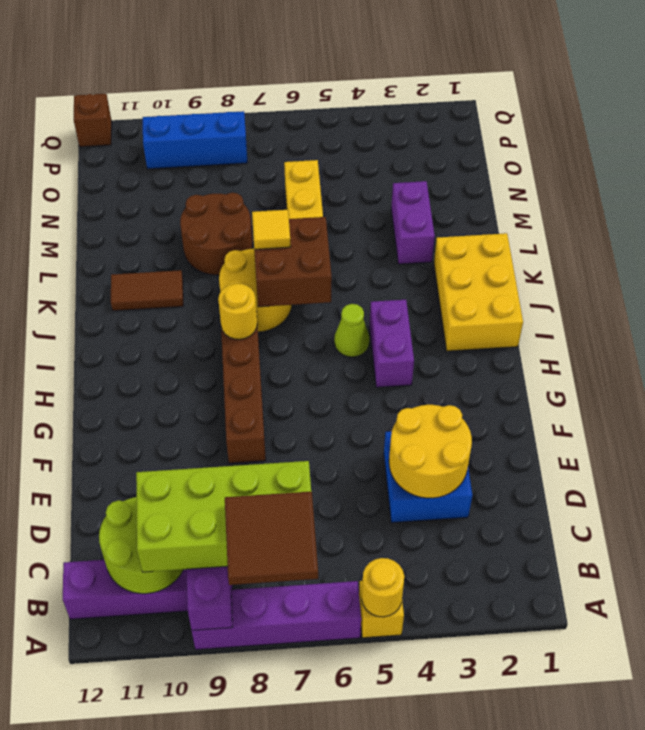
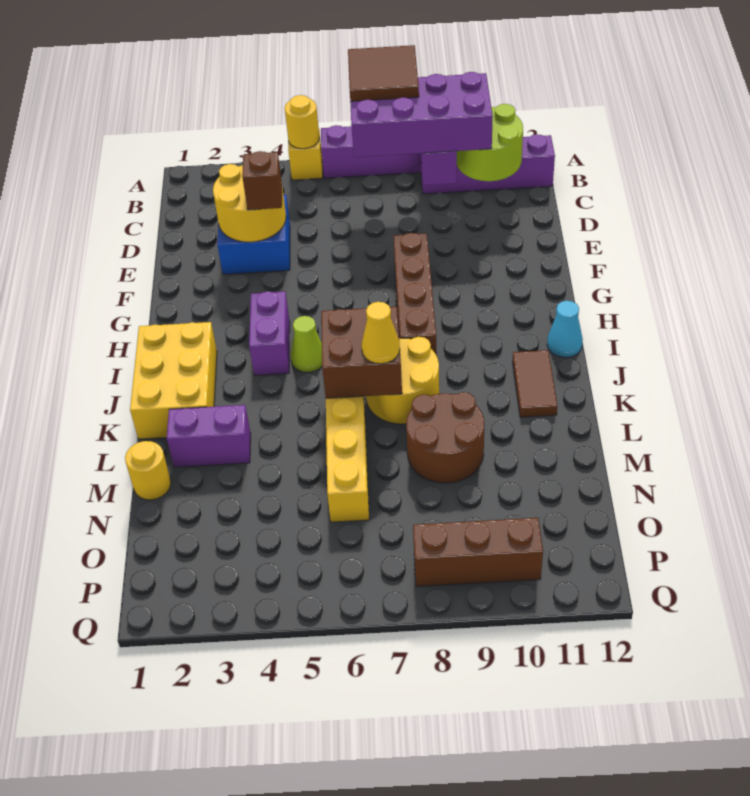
lime 2x4 brick [136,461,311,572] -> purple 2x4 brick [350,72,493,157]
yellow 1x1 round brick [218,283,257,339] -> yellow 1x1 round brick moved to [125,441,171,500]
none -> cyan 1x1 cone [547,301,583,357]
yellow 1x1 tile [252,210,291,249] -> yellow 1x1 cone [361,302,400,364]
brown 1x2 tile [111,270,184,311] -> brown 1x2 tile turned to [513,350,557,417]
purple 1x2 brick [391,181,435,264] -> purple 1x2 brick turned to [167,405,251,467]
blue 1x3 brick [143,111,248,169] -> brown 1x3 brick [413,518,543,586]
brown 1x1 brick [74,94,112,147] -> brown 1x1 brick moved to [242,151,282,210]

